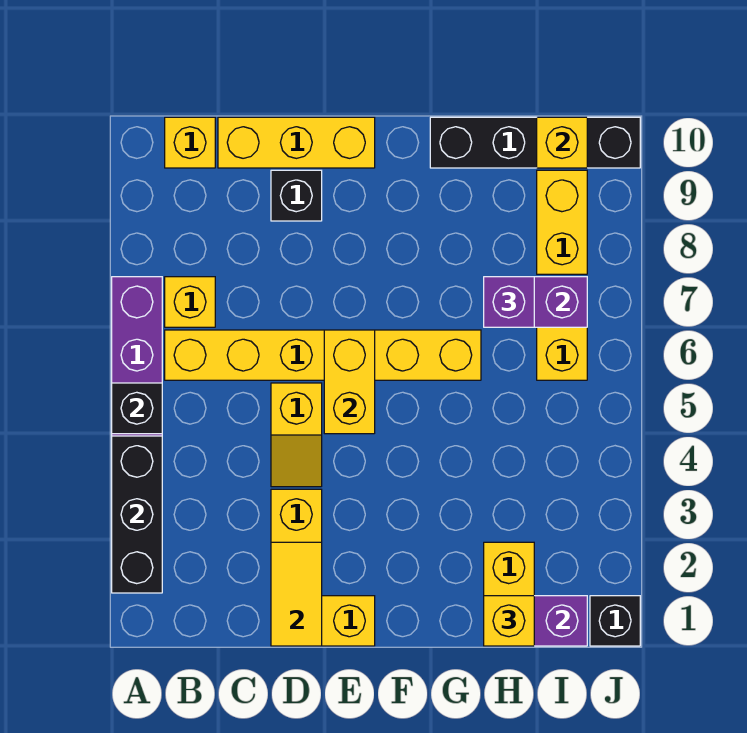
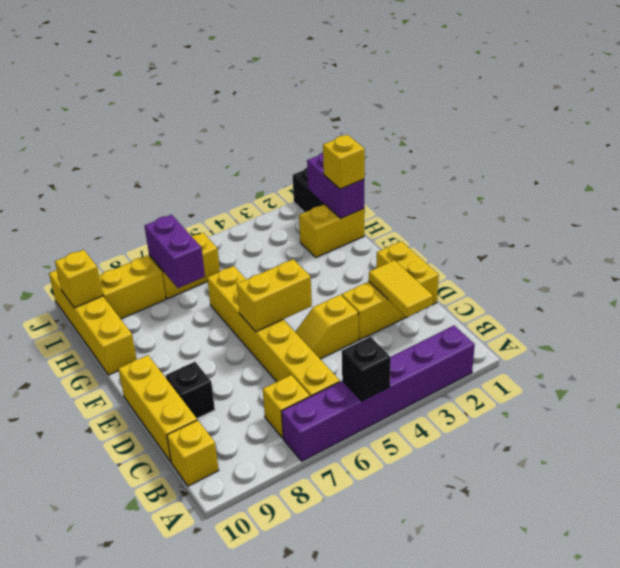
black 1x3 brick [112,436,162,593] -> none
yellow 1x2 tile [271,542,322,646] -> yellow 1x2 tile turned to [369,260,433,317]
yellow 1x2 slope [271,383,322,487] -> yellow 1x2 slope turned to [295,295,358,359]
black 1x4 brick [430,117,640,168] -> yellow 1x4 brick [49,270,137,375]
purple 1x1 brick [484,277,534,327] -> none

